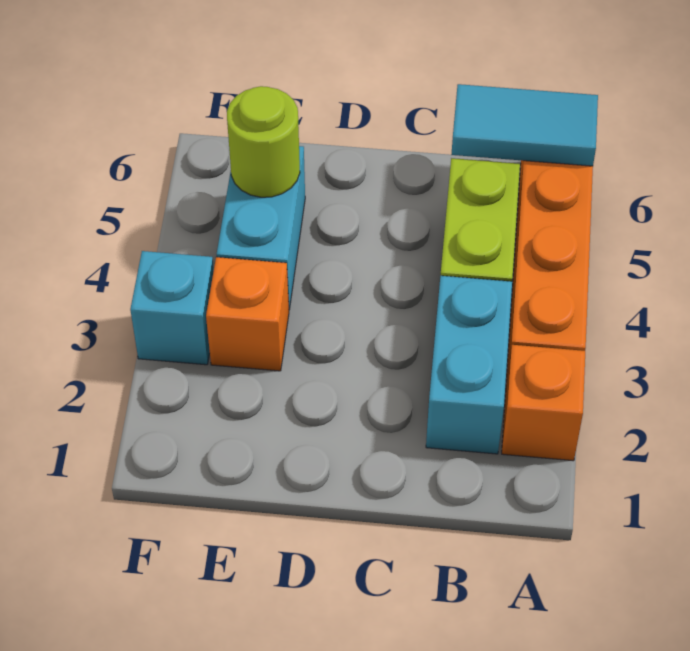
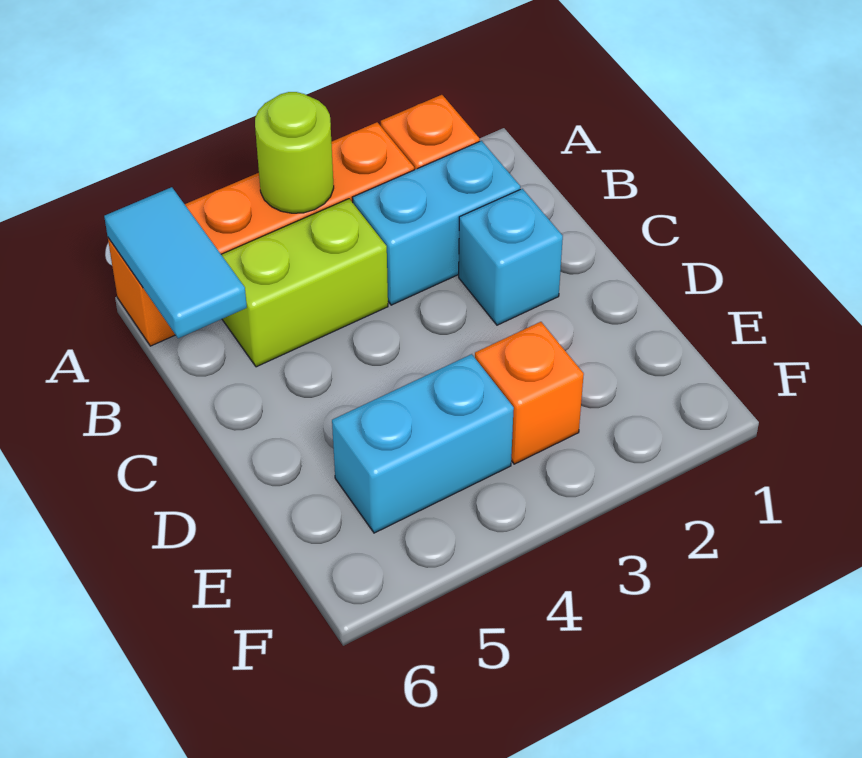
lime 1x1 round brick [227,86,300,197] -> lime 1x1 round brick moved to [255,92,334,213]
cyan 1x1 brick [130,251,214,365] -> cyan 1x1 brick moved to [459,189,563,325]

